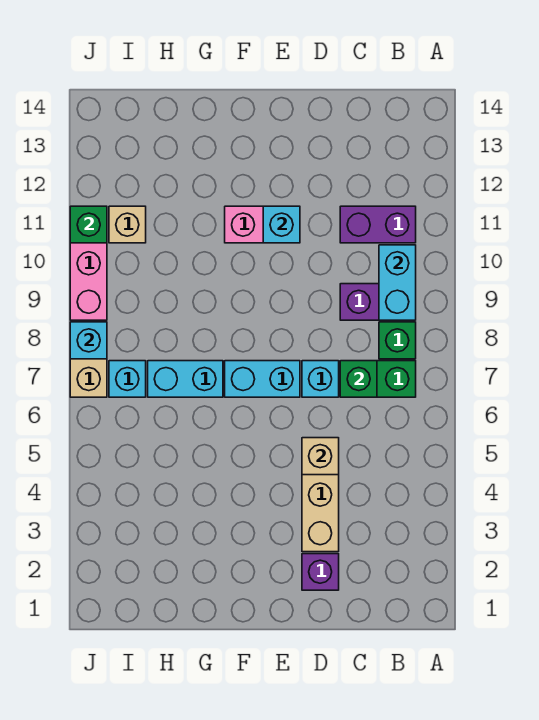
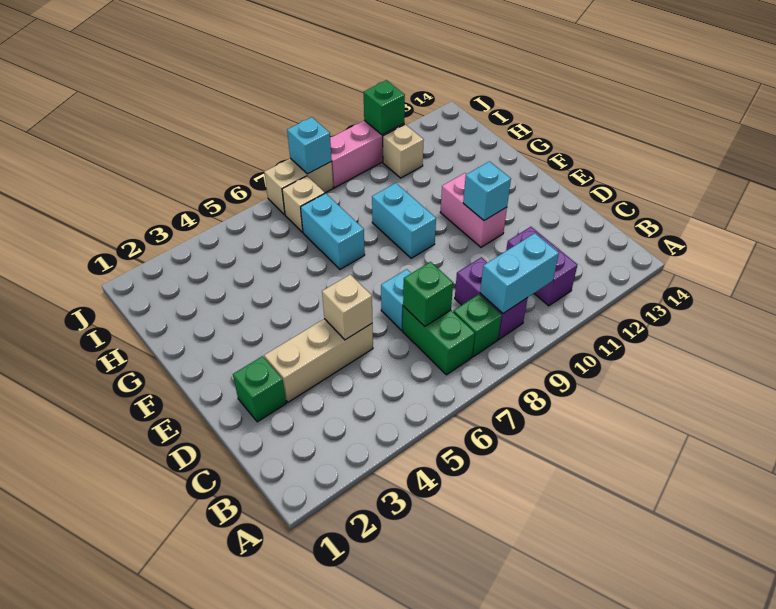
purple 1x1 brick [302,554,339,590] -> green 1x1 brick [233,356,286,422]
cyan 1x2 brick [225,361,300,397] -> cyan 1x2 brick moved to [372,183,436,258]
cyan 1x1 brick [109,361,146,397] -> tan 1x1 brick [282,176,325,232]

